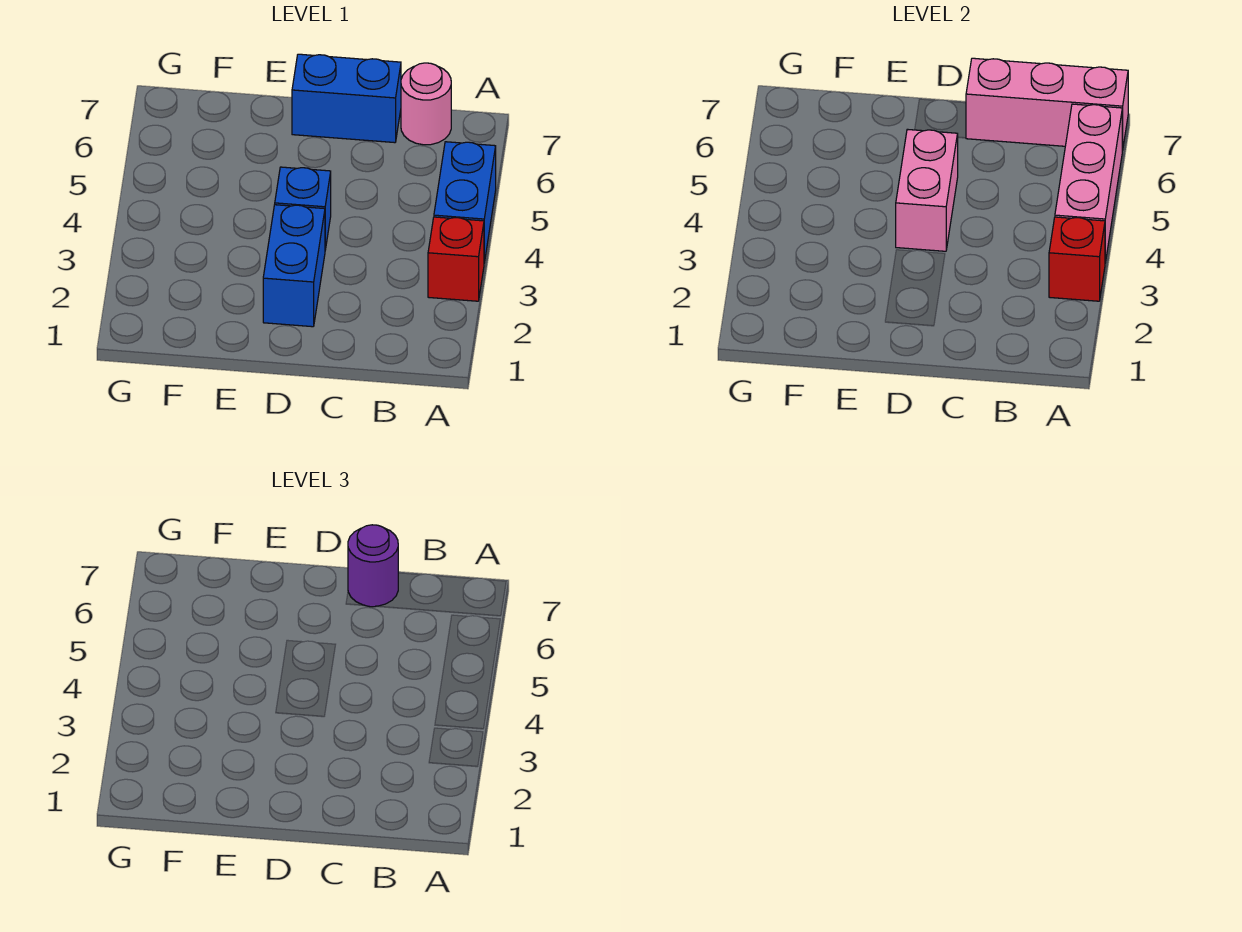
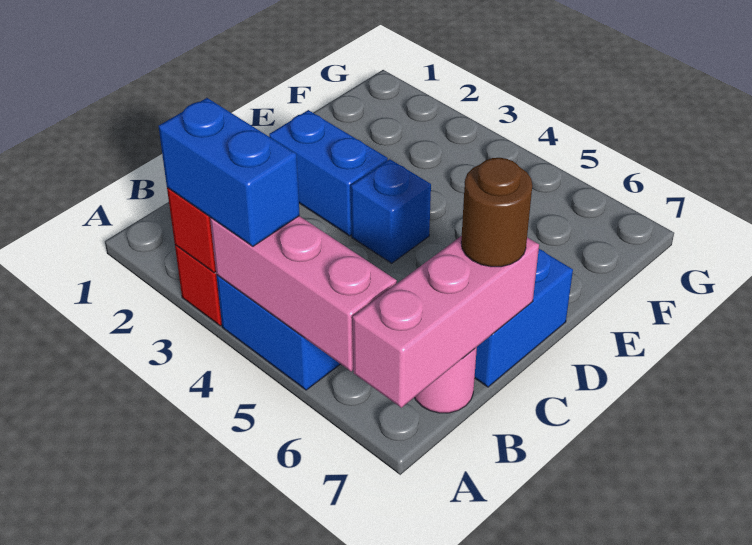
none -> blue 1x2 brick [159,98,300,246]
purple 1x1 round brick [348,525,398,607] -> brown 1x1 round brick [461,158,532,267]
pink 1x2 brick [896,129,958,251] -> none

